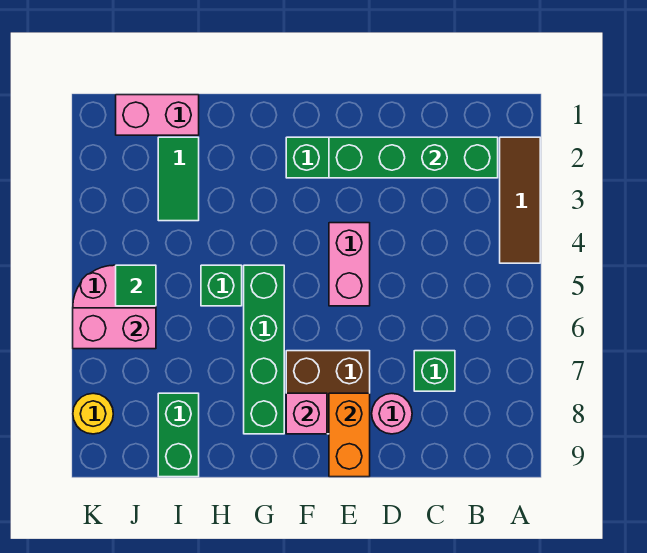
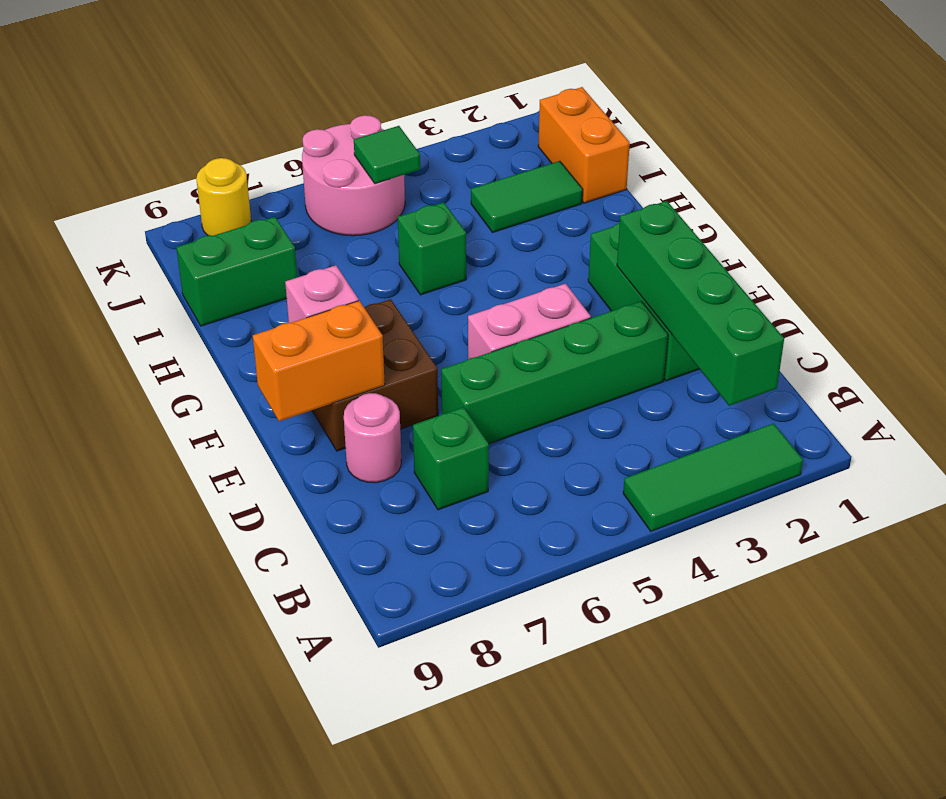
brown 1x3 tile [500,137,540,263] -> green 1x3 tile [623,423,803,531]
green 1x4 brick [244,265,284,434] -> green 1x4 brick moved to [441,301,668,444]
pink 1x2 brick [116,95,199,135] -> orange 1x2 brick [538,87,630,203]
pink 1x2 brick [73,308,156,349] -> none

